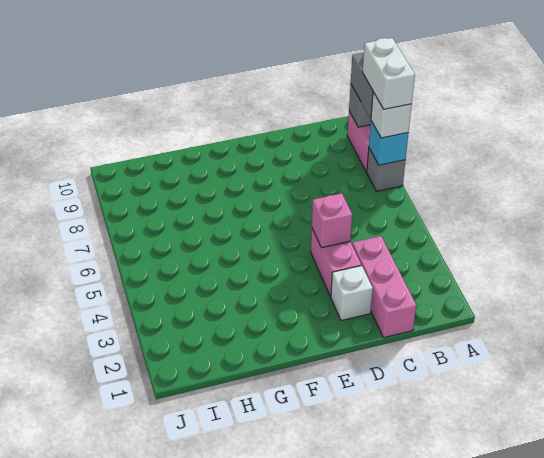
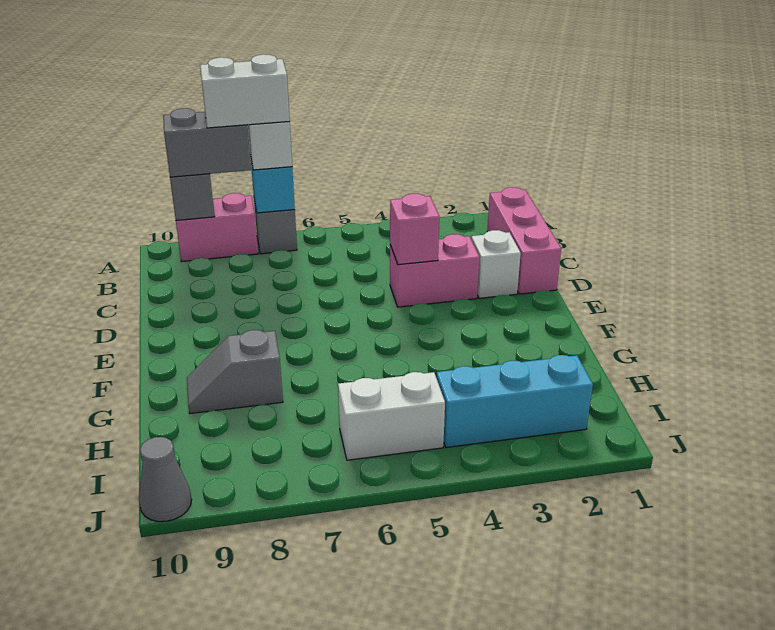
pink 1x3 brick [352,236,416,338] -> pink 1x3 brick turned to [487,187,561,294]
none -> grey 1x2 slope [187,330,283,413]
none -> cyan 1x3 brick [436,355,593,448]
none -> white 1x2 brick [338,372,445,460]
none -> grey 1x1 cone [139,437,192,522]

